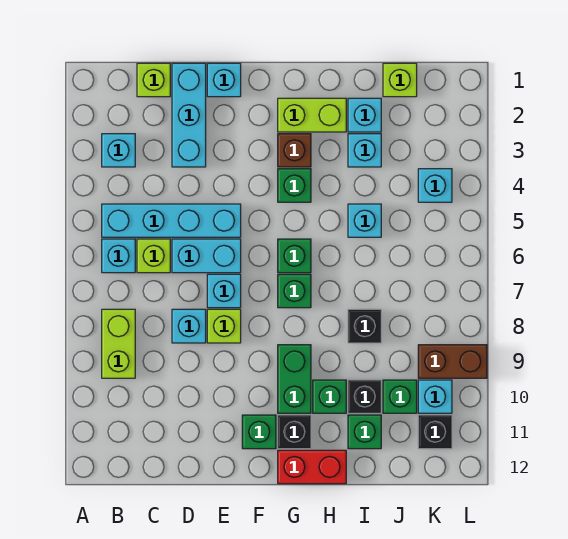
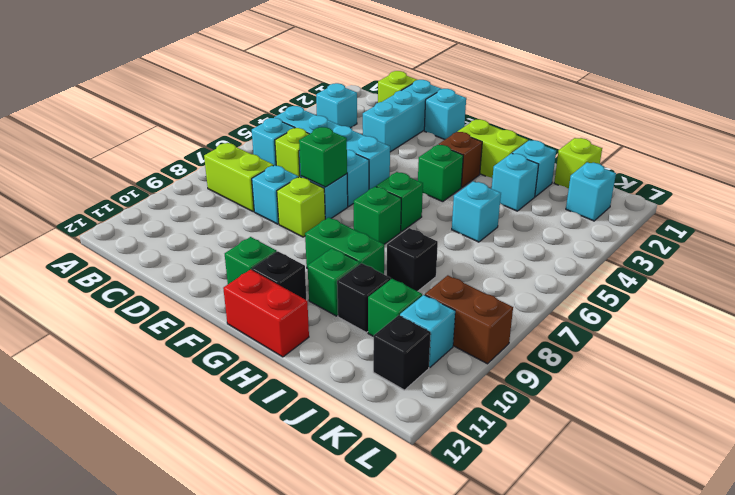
lime 1x2 brick [102,309,135,378] -> lime 1x2 brick turned to [204,143,274,212]
green 1x2 brick [278,345,311,413] -> green 1x2 brick turned to [305,217,384,274]
green 1x1 brick [348,415,381,449] -> green 1x1 brick moved to [299,127,347,187]
cyan 1x1 brick [418,169,452,202] -> cyan 1x1 brick moved to [566,162,616,221]

